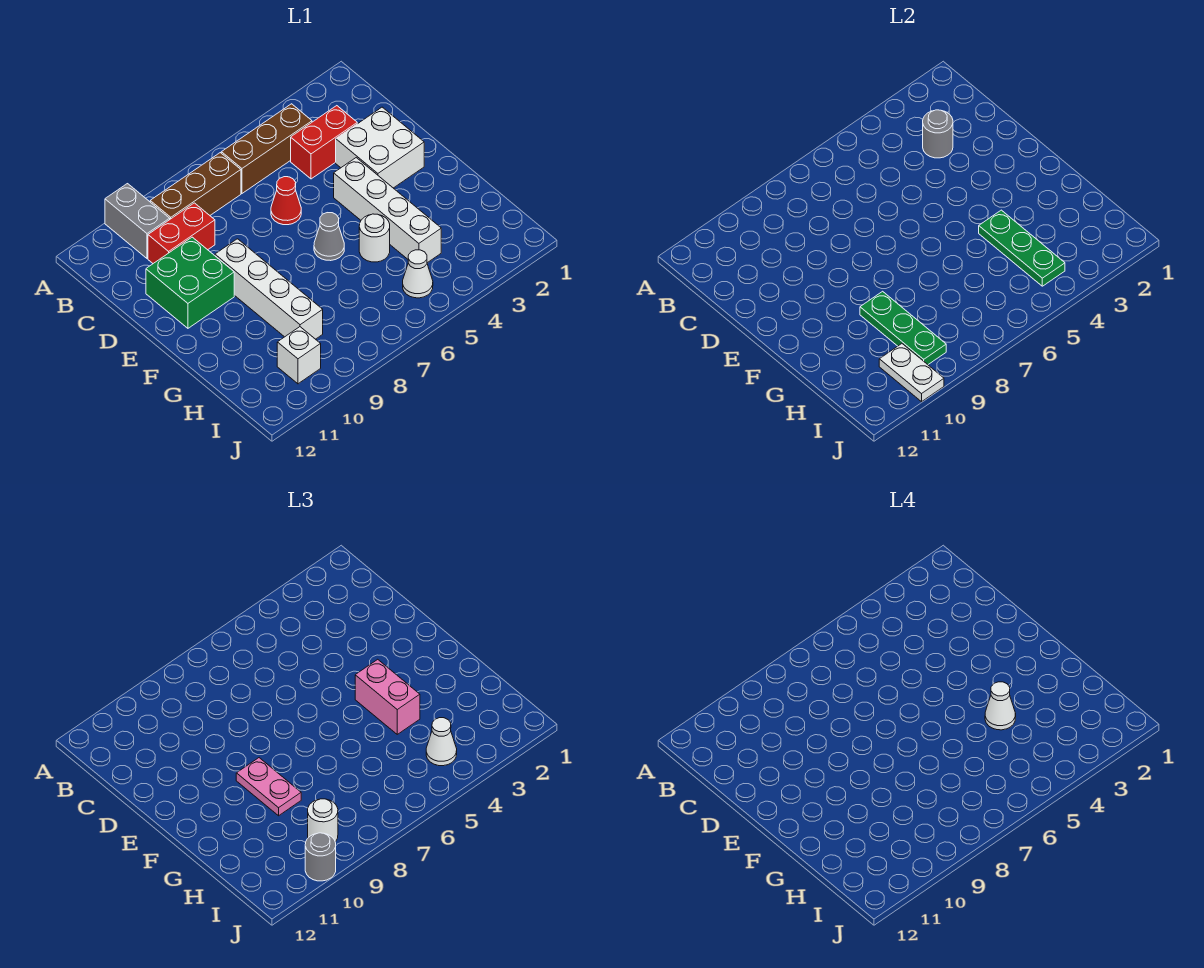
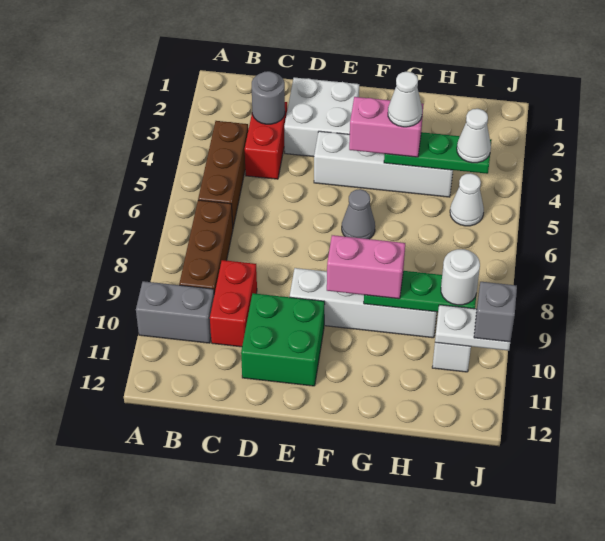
red 1x1 cone [271,177,301,225] -> none
pink 1x2 plate [236,758,301,816] -> pink 1x2 brick [327,235,405,299]
white 1x1 round brick [359,214,390,262] -> none
grey 1x1 round brick [305,833,336,881] -> grey 1x1 brick [474,282,517,342]

